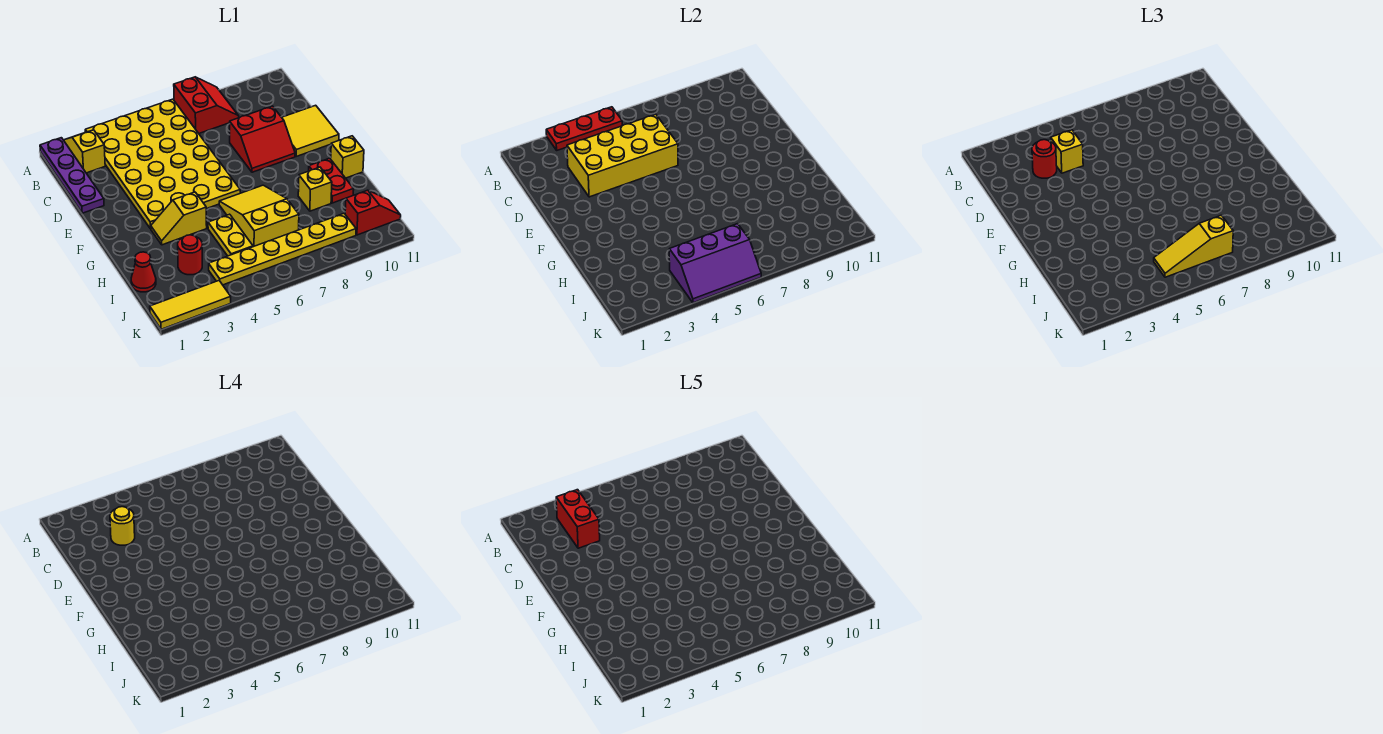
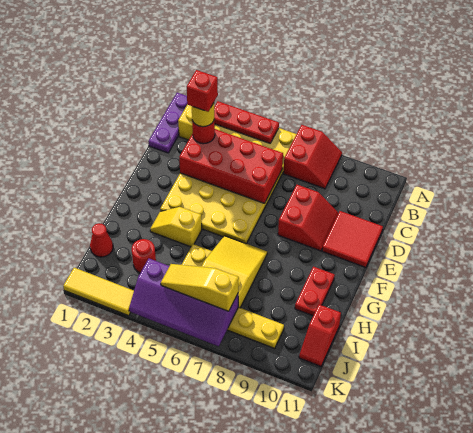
purple 1x4 plate [40,138,104,213] -> purple 1x3 plate [148,93,187,153]
red 1x2 brick [556,490,600,548] -> red 1x1 brick [187,70,218,112]
yellow 2x4 brick [567,114,678,197] -> red 2x4 brick [179,129,283,203]
yellow 1x1 brick [1051,130,1083,173] -> none
red 2x2 slope [230,106,295,172] -> red 2x2 slope turned to [278,185,338,251]
yellow 2x2 tile [282,105,339,157] -> red 2x2 tile [322,211,383,267]
yellow 1x1 brick [331,136,364,178] -> none
yellow 1x1 brick [298,167,332,211] -> none
purple 2x3 slope [669,224,761,303] -> purple 2x4 slope [129,259,238,346]
red 1x2 slope [345,190,401,235] -> red 1x2 slope turned to [299,304,341,366]

